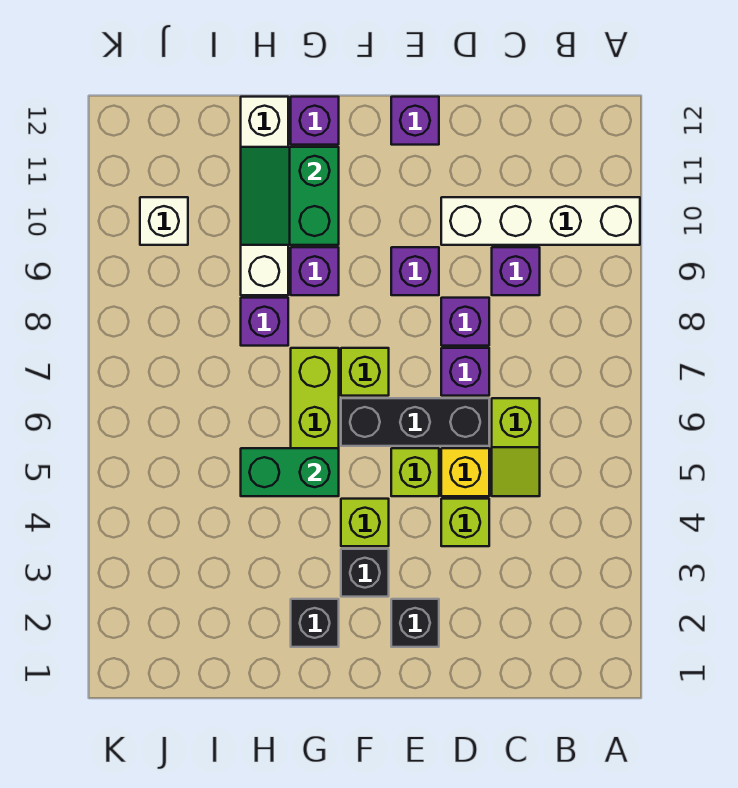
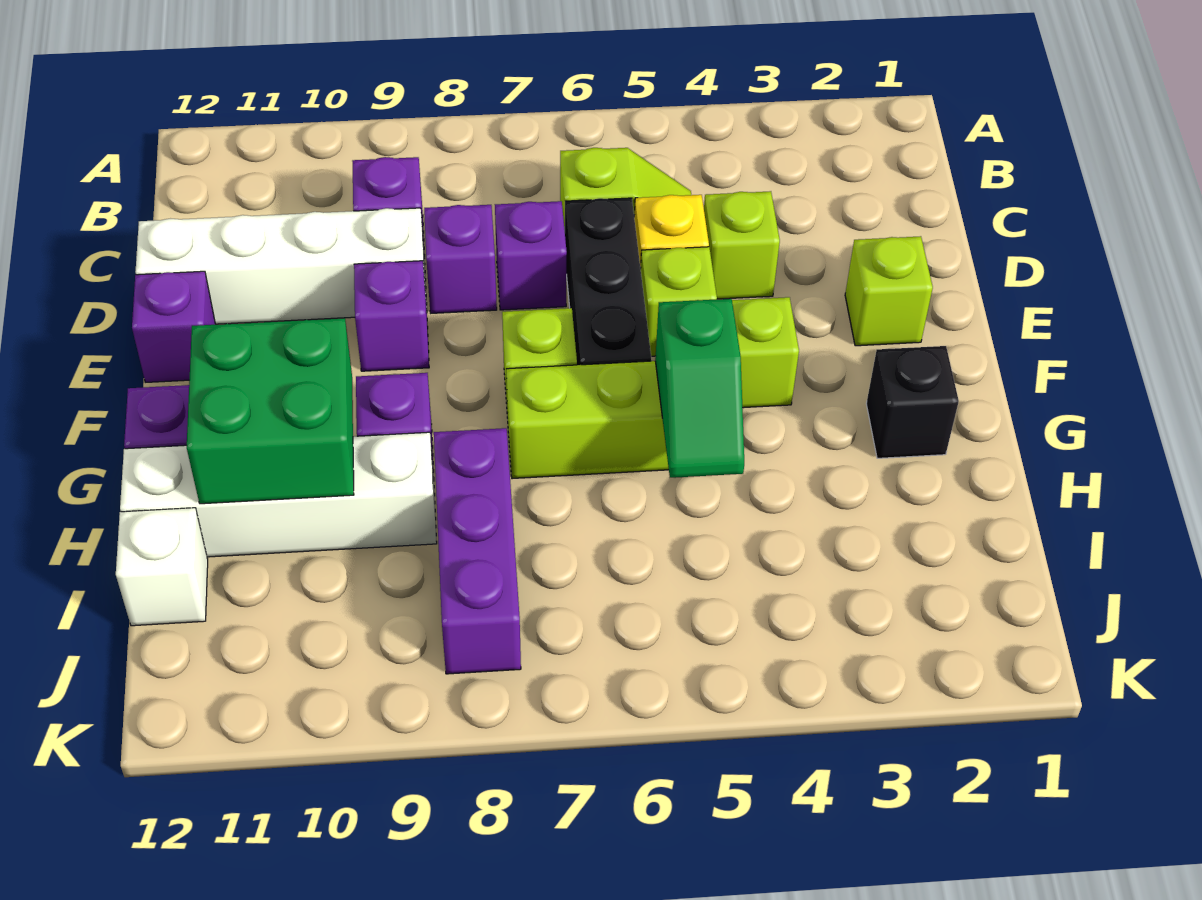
white 1x4 brick [441,197,640,245] -> white 1x4 brick turned to [135,208,427,324]
black 1x1 brick [391,599,439,647] -> lime 1x1 brick [845,236,933,346]
black 1x1 brick [341,549,389,597] -> none
green 1x2 brick [241,448,339,496] -> green 1x2 slope [655,299,744,478]
green 2x2 slope [241,147,339,245] -> green 2x2 brick [187,318,354,504]
purple 1x1 brick [241,298,288,346] -> purple 1x3 brick [434,428,521,674]
white 1x1 brick [140,197,188,245] -> white 1x1 brick moved to [116,508,208,626]

